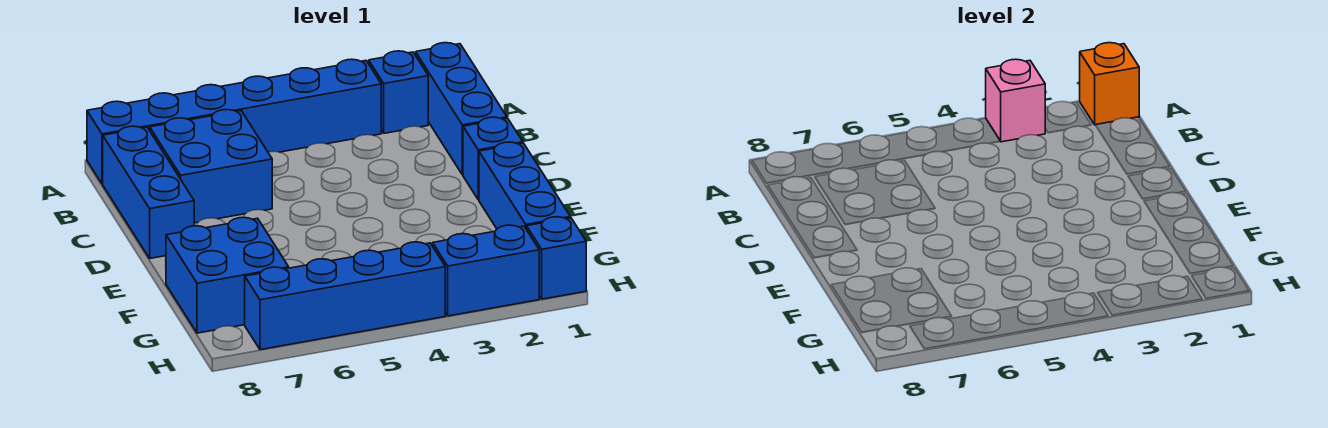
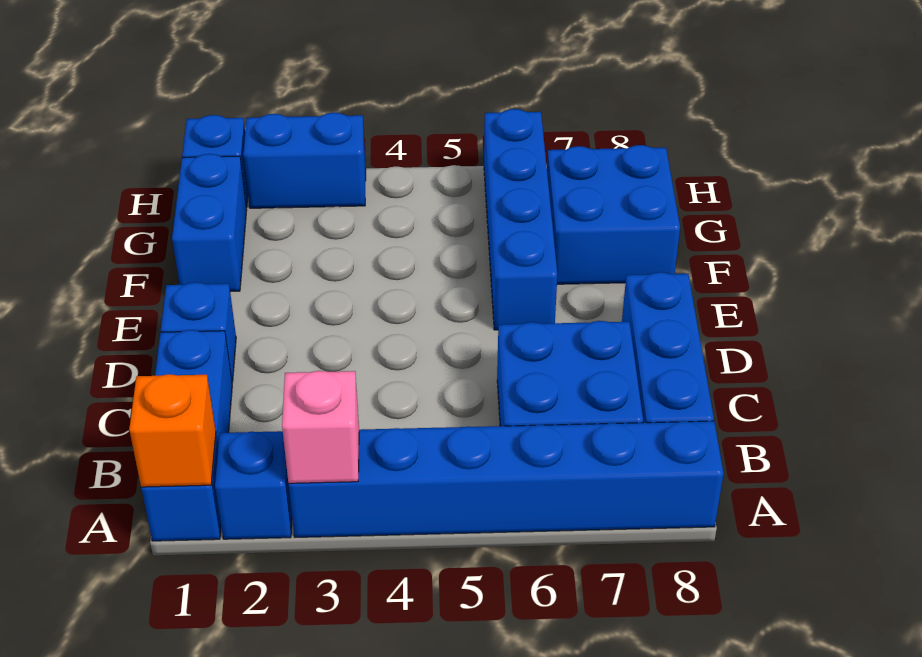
blue 1x3 brick [479,142,570,229] -> blue 1x2 brick [172,154,247,292]
blue 1x4 brick [245,242,445,350] -> blue 1x4 brick turned to [484,109,557,330]

